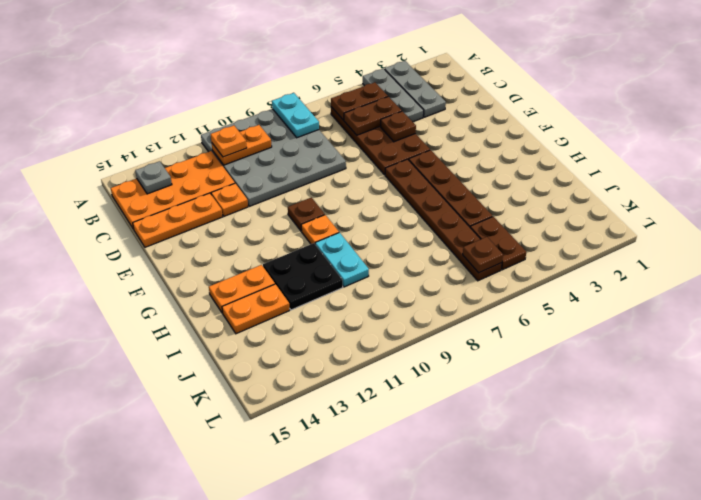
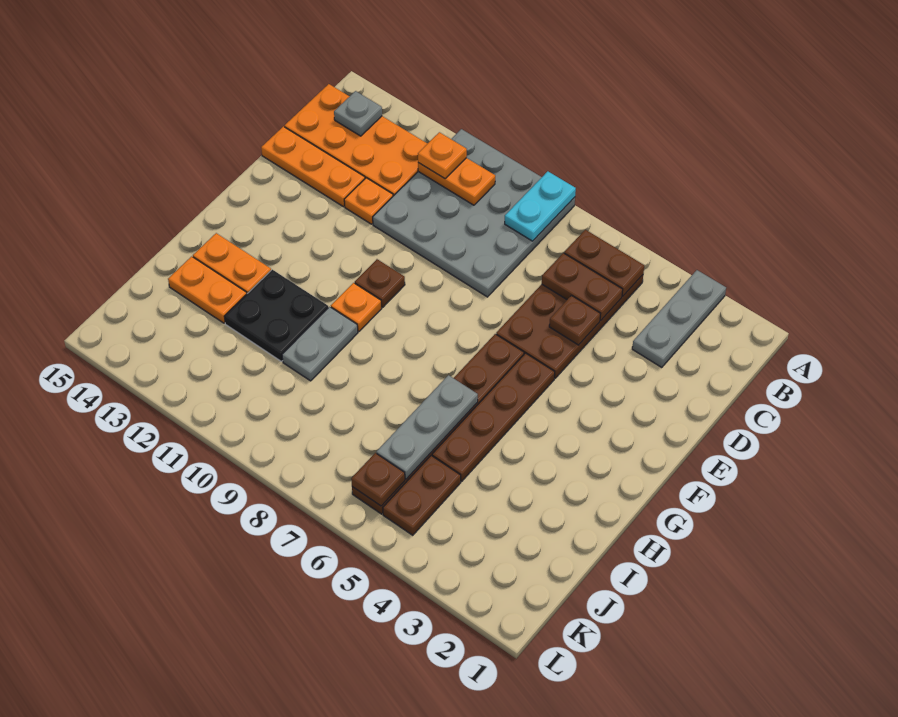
grey 1x3 plate [363,69,424,122] -> grey 1x3 plate moved to [377,375,478,479]
cyan 1x2 plate [315,233,369,287] -> grey 1x2 plate [282,307,358,381]

